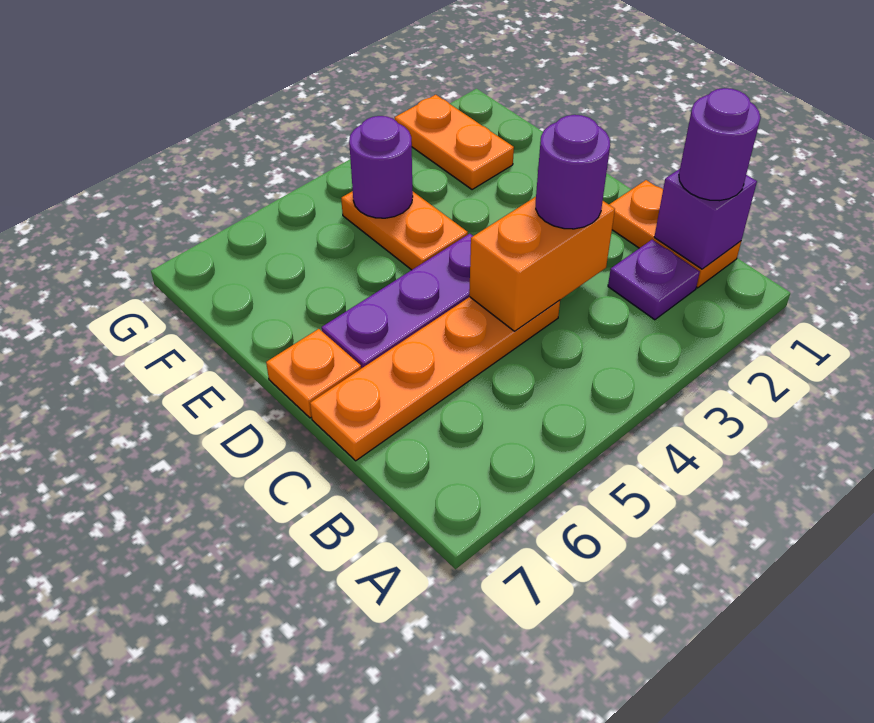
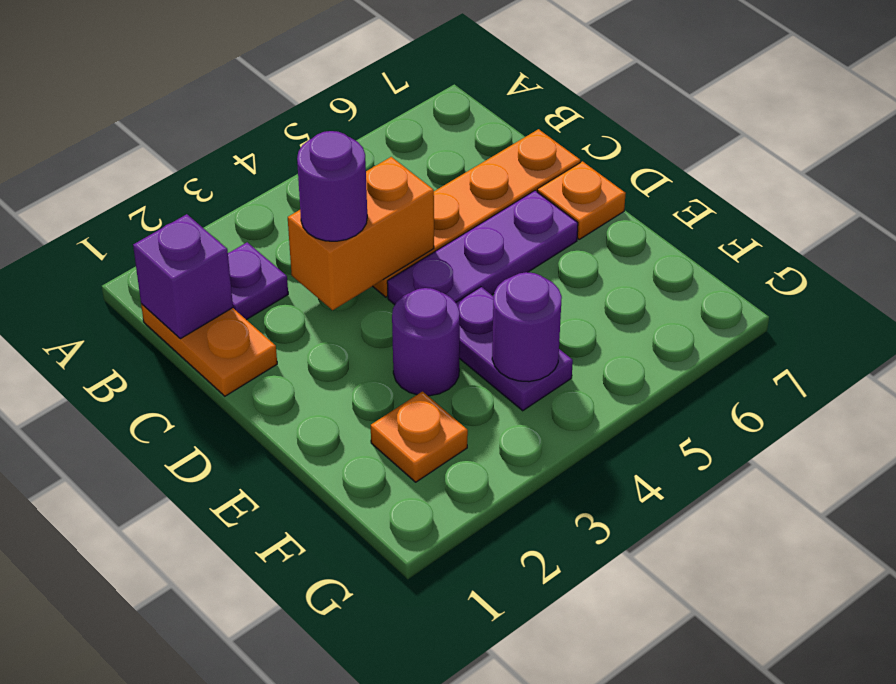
purple 1x1 round brick [679,88,760,201] -> purple 1x1 round brick moved to [392,288,460,396]
orange 1x2 plate [341,191,468,270] -> purple 1x2 plate [456,287,573,411]
orange 1x2 plate [395,95,514,190] -> orange 1x1 plate [371,392,468,482]

